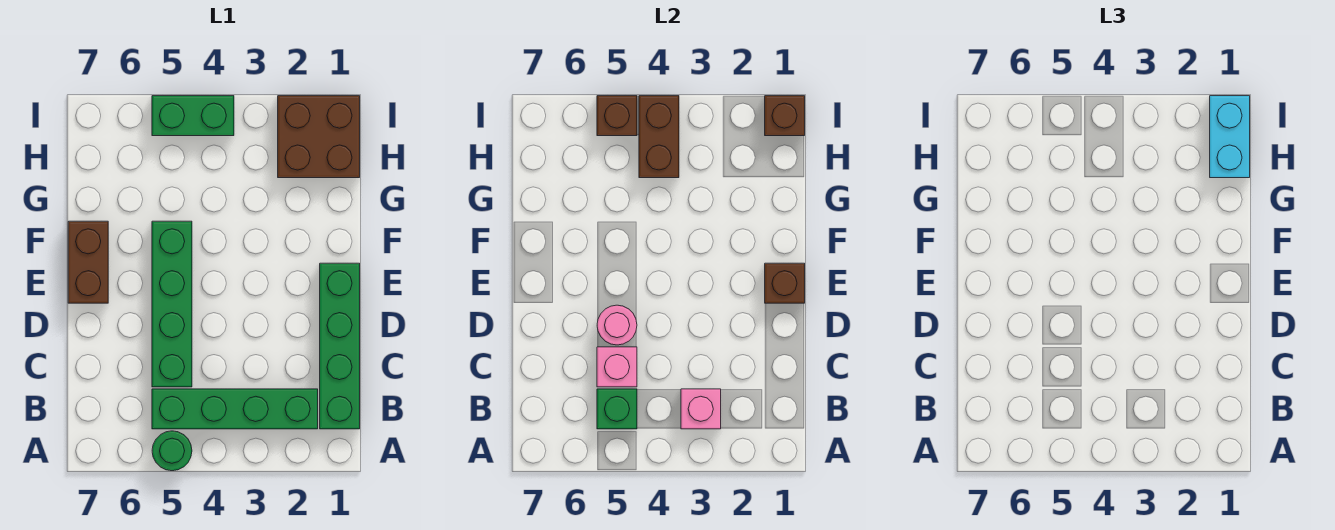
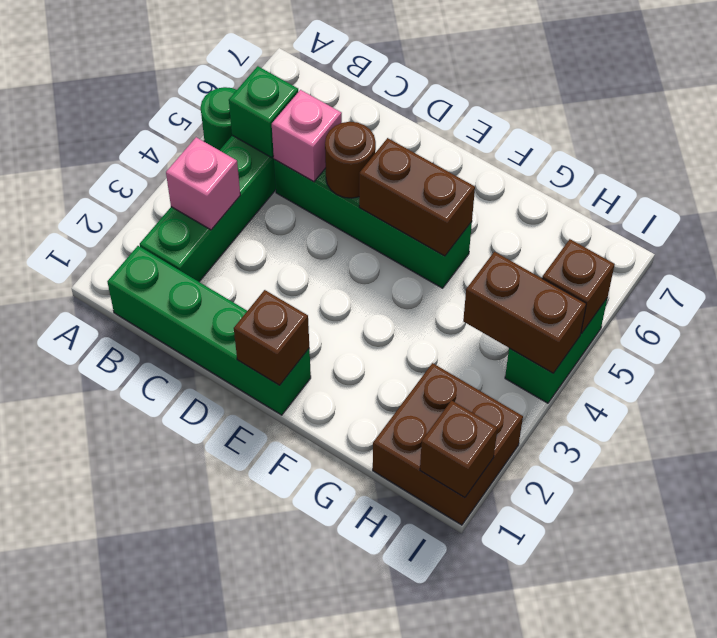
pink 1x1 round brick [597,305,637,345] -> brown 1x1 round brick [325,122,376,198]
brown 1x2 brick [68,221,108,303] -> brown 1x2 brick moved to [359,138,475,256]
cyan 1x2 brick [1210,96,1250,178] -> none

